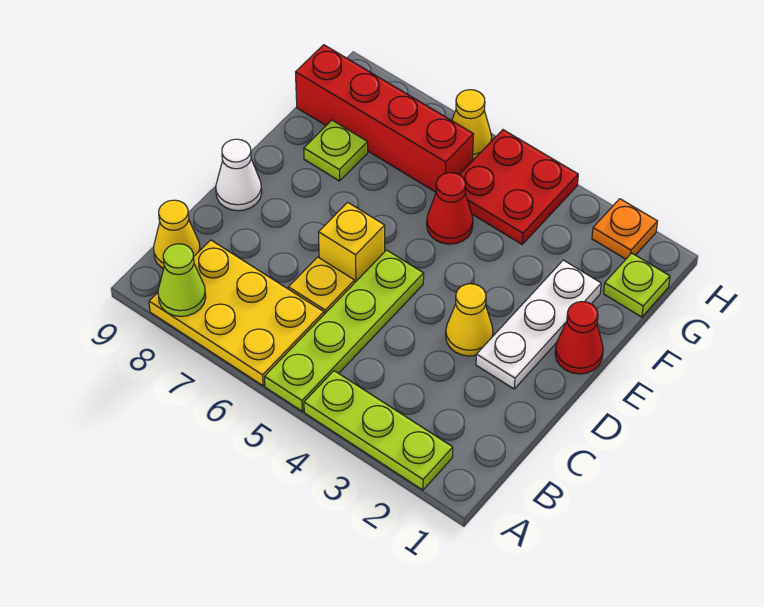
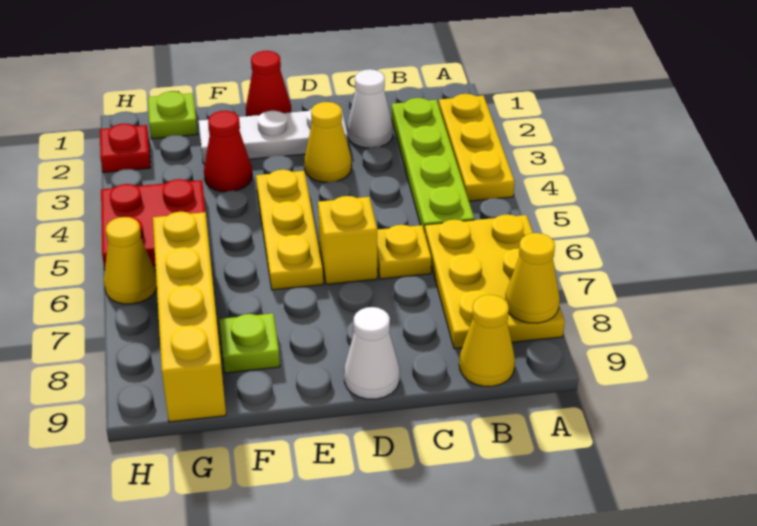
lime 1x3 plate [304,371,453,490] -> yellow 1x3 plate [439,94,515,201]
lime 1x4 plate [265,250,424,411] -> lime 1x4 plate turned to [391,98,474,232]
lime 1x1 cone [158,244,206,316] -> yellow 1x1 cone [505,233,560,323]
none -> white 1x1 cone [347,69,393,148]
none -> yellow 1x3 plate [256,170,323,290]
red 1x1 cone [427,173,473,244] -> red 1x1 cone moved to [204,111,252,192]
red 1x4 brick [296,45,473,192] -> yellow 1x4 brick [153,212,226,422]
orange 1x1 plate [592,199,658,259] -> red 1x1 plate [100,124,151,173]

